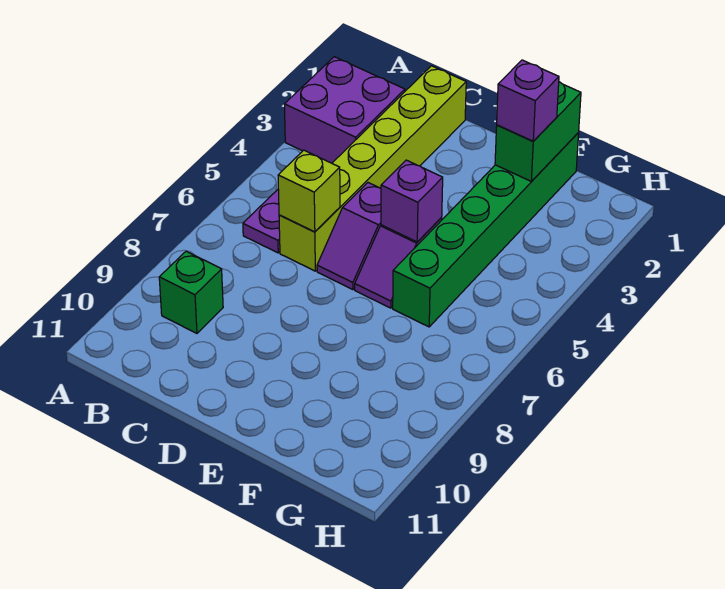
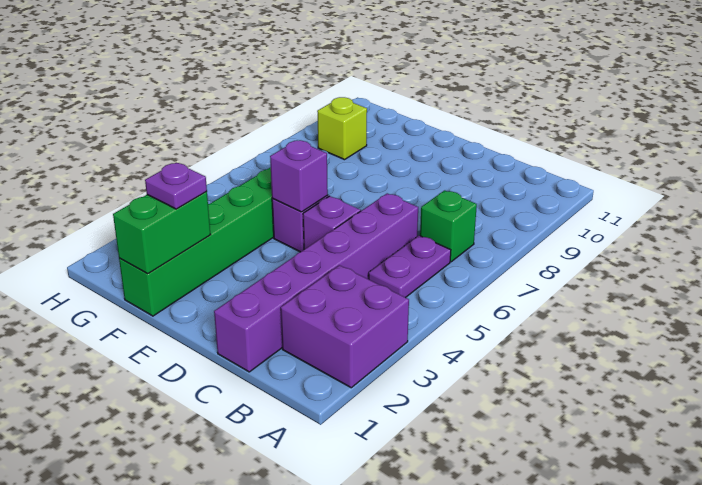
green 1x1 brick [159,251,223,333] -> green 1x1 brick moved to [420,190,477,262]
lime 1x6 brick [279,66,466,271] -> purple 1x6 brick [214,193,418,372]
lime 1x1 brick [278,150,340,232] -> lime 1x1 brick moved to [317,97,367,160]
purple 1x1 brick [497,60,559,141] -> purple 1x1 plate [145,163,207,209]

